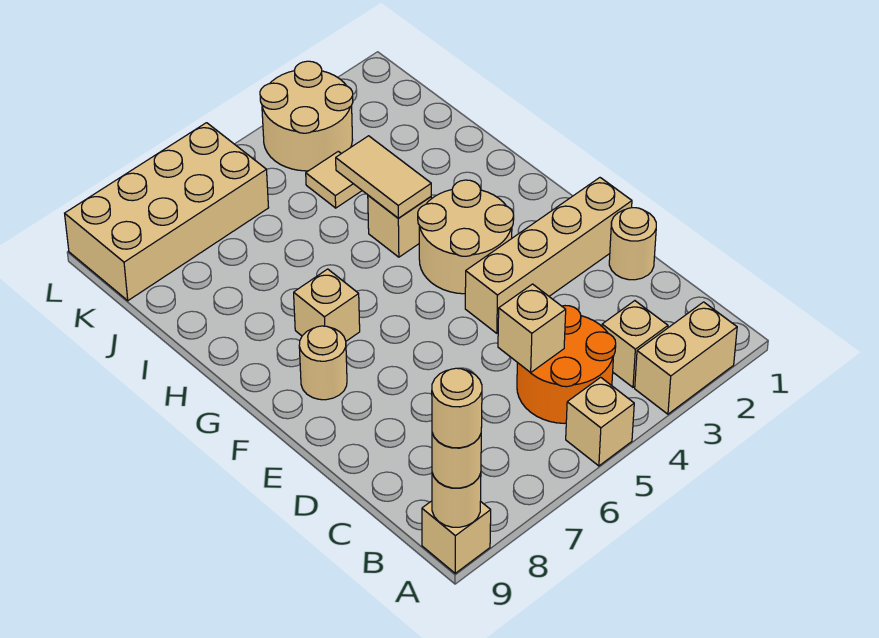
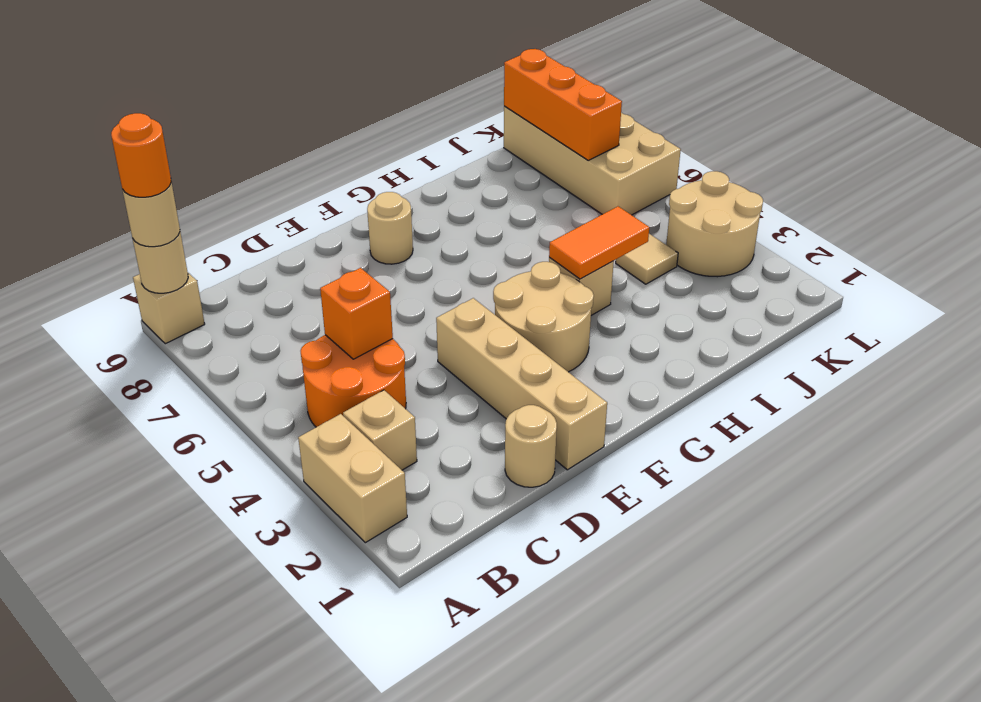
tan 1x1 brick [566,377,634,466] -> none
tan 1x1 round brick [432,368,482,448] -> orange 1x1 round brick [111,113,171,197]
tan 1x1 brick [498,284,566,373] -> orange 1x1 brick [320,268,393,359]
tan 1x1 brick [294,269,360,341] -> none
tan 1x2 tile [336,136,431,218] -> orange 1x2 tile [549,206,649,279]
none -> orange 1x3 brick [504,49,622,160]

